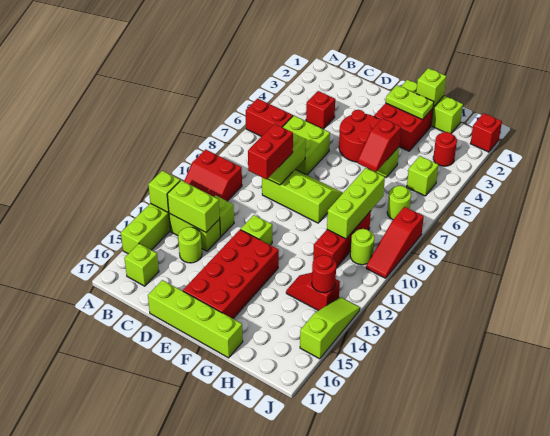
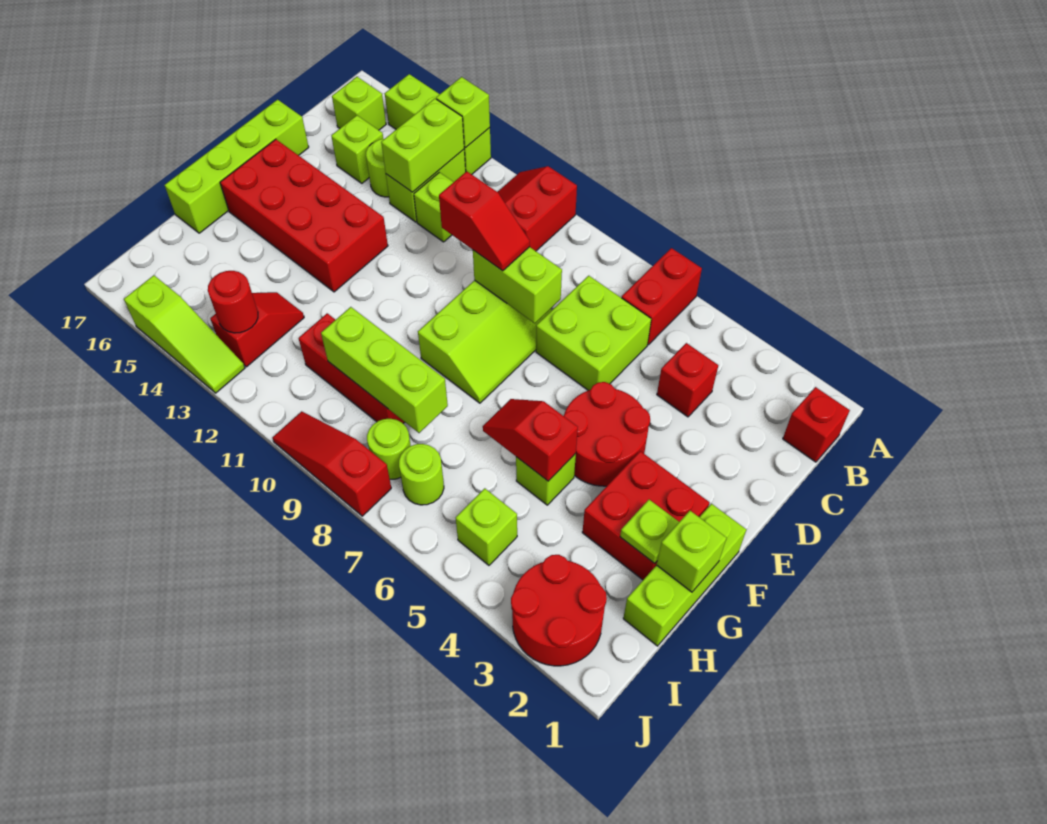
red 1x2 brick [248,124,293,179] -> red 1x2 slope [439,171,530,271]
lime 1x1 brick [241,215,272,245] -> lime 1x1 brick moved to [331,115,383,183]
lime 1x2 plate [386,85,434,119] -> lime 1x1 plate [620,500,679,563]
red 1x1 round brick [433,132,457,166] -> red 2x2 round brick [511,555,607,666]
lime 1x1 round brick [350,229,374,265] -> lime 1x1 round brick moved to [367,419,411,479]
red 1x1 brick [470,113,502,152] -> red 1x1 brick moved to [783,387,850,462]

